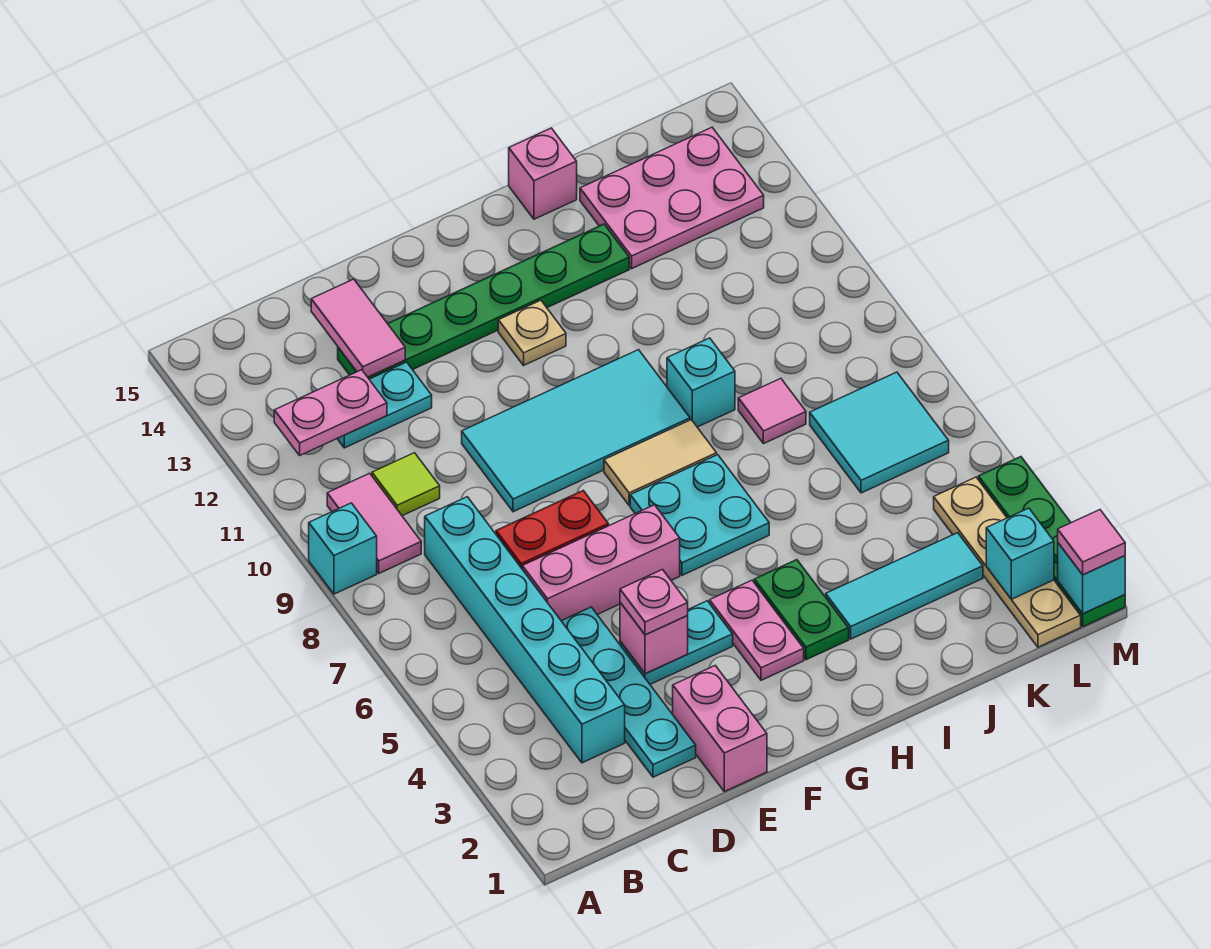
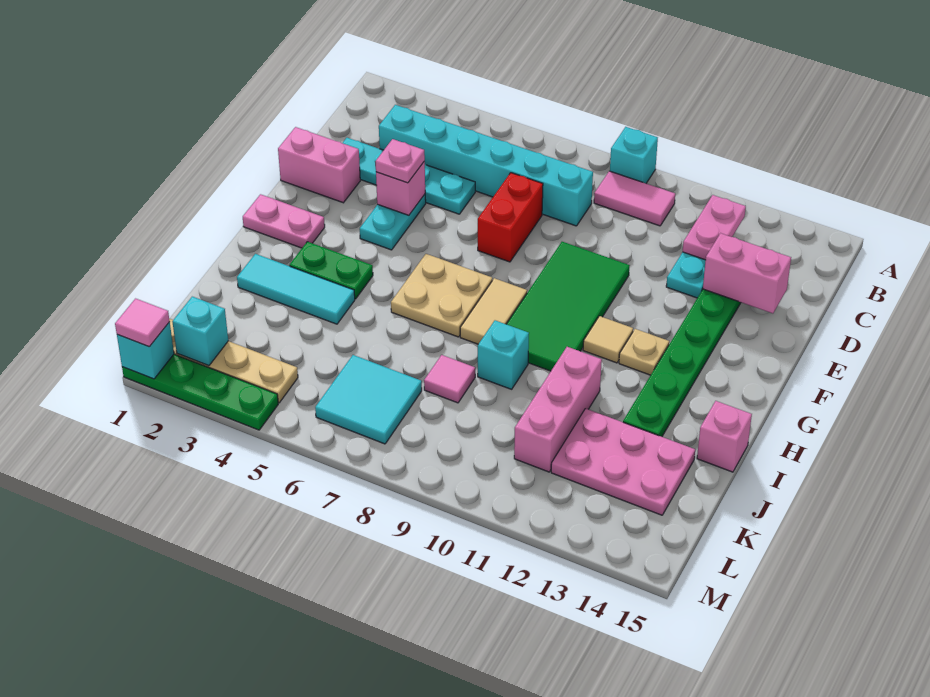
lime 1x1 tile [372,453,440,516] -> none
pink 1x3 brick [522,505,680,621] -> pink 1x3 brick moved to [514,347,602,472]
pink 1x2 tile [311,279,405,377] -> pink 1x2 brick [703,233,791,313]
cyan 2x4 tile [462,350,690,512] -> green 2x4 tile [507,242,630,371]
pink 1x2 plate [710,580,804,680] -> pink 1x2 plate moved to [243,194,325,248]
cyan 2x2 plate [630,455,769,575] -> tan 2x2 plate [391,254,492,337]
none -> tan 1x1 tile [583,316,633,363]
cyan 1x3 tile [826,533,983,639] -> cyan 1x3 tile turned to [237,254,355,324]
pink 2x3 plate [580,127,764,269] -> pink 2x3 plate turned to [551,408,695,515]

